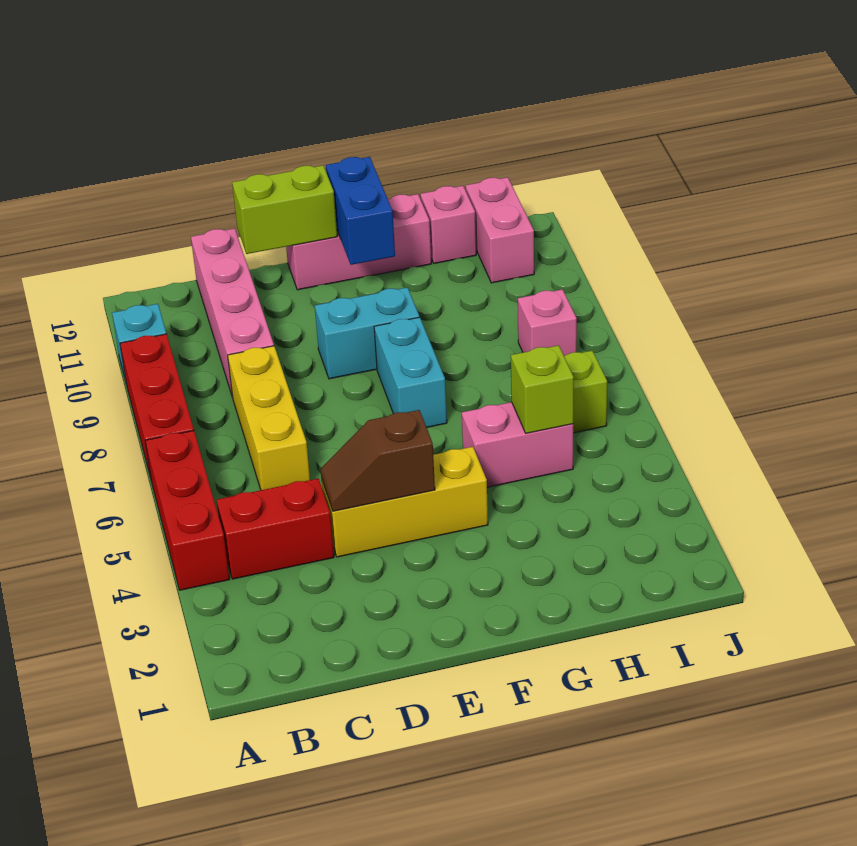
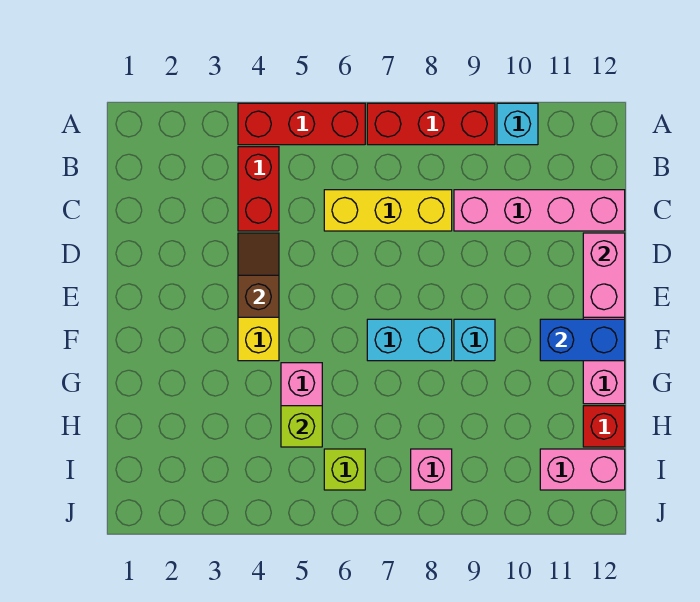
lime 1x2 brick [232,165,337,254] -> pink 1x2 brick [583,233,625,317]
cyan 1x2 brick [315,287,419,379] -> cyan 1x1 brick [454,319,495,361]
pink 1x1 brick [420,186,476,263] -> red 1x1 brick [583,406,625,447]

